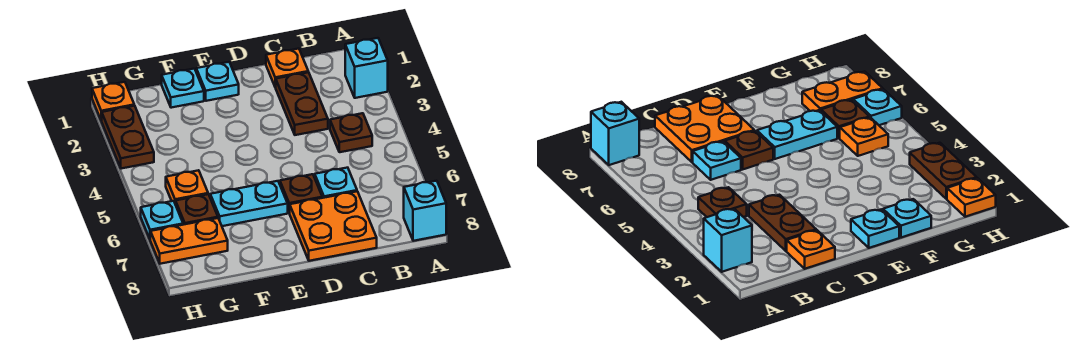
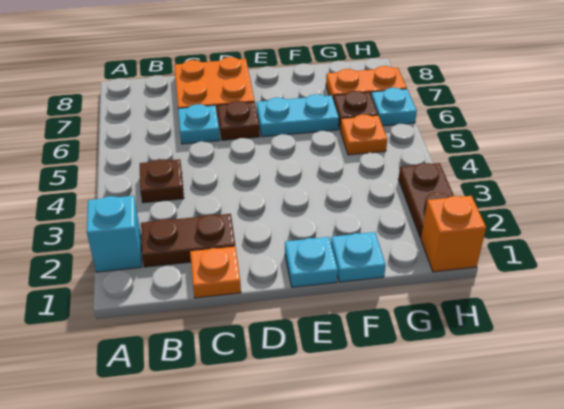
cyan 1x1 brick [404,181,446,241] -> none
brown 1x2 plate [275,72,328,135] -> brown 1x2 plate turned to [141,214,235,267]
orange 1x1 plate [92,82,134,121] -> orange 1x1 brick [421,196,486,272]

